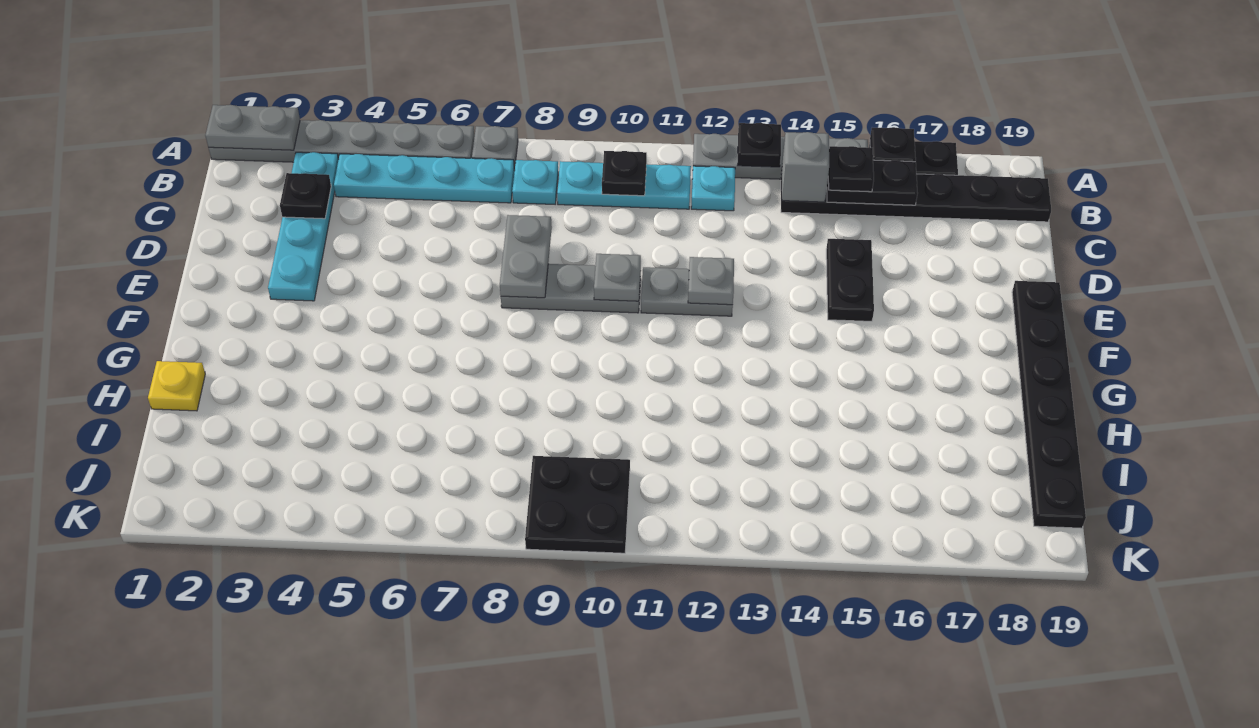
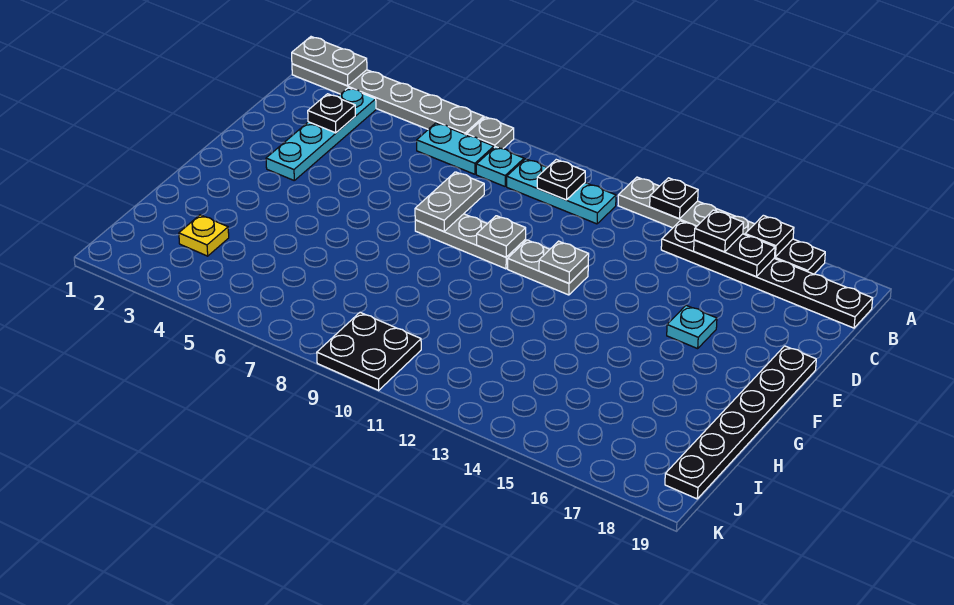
cyan 1x4 plate [334,154,515,203] -> cyan 1x2 plate [417,123,494,174]
cyan 1x1 plate [691,166,735,211] -> cyan 1x1 plate moved to [667,305,717,349]
grey 1x1 brick [782,132,829,202] -> none
black 1x2 plate [826,239,874,321] -> none
yellow 1x1 plate [148,361,205,411] -> yellow 1x1 plate moved to [179,215,229,256]

